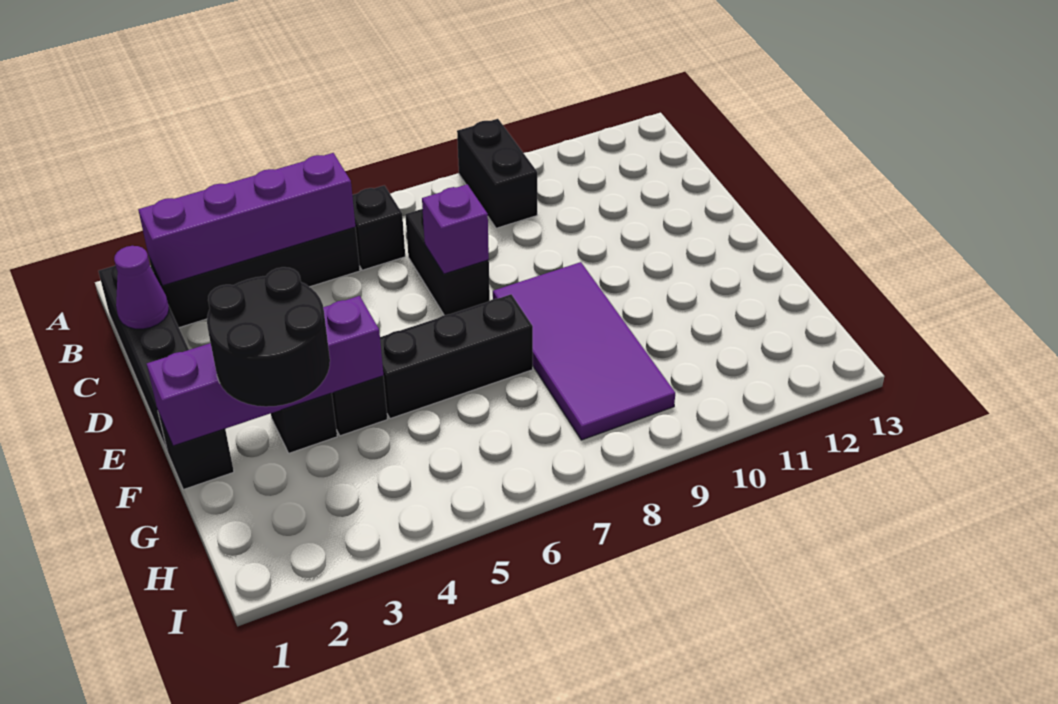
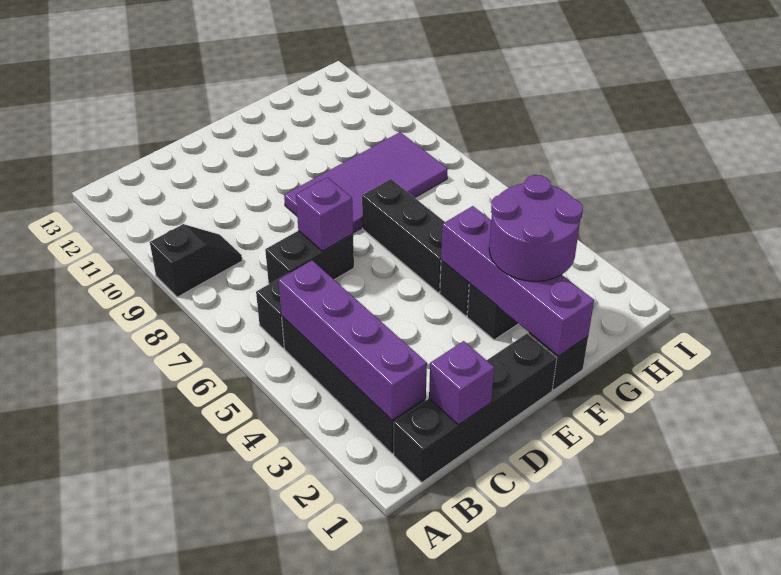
black 1x2 brick [457,119,537,228] -> black 1x2 slope [150,224,242,297]
purple 1x1 cone [114,246,169,329] -> purple 1x1 brick [429,341,494,425]
black 2x2 round brick [207,267,330,407] -> purple 2x2 round brick [489,175,583,281]

